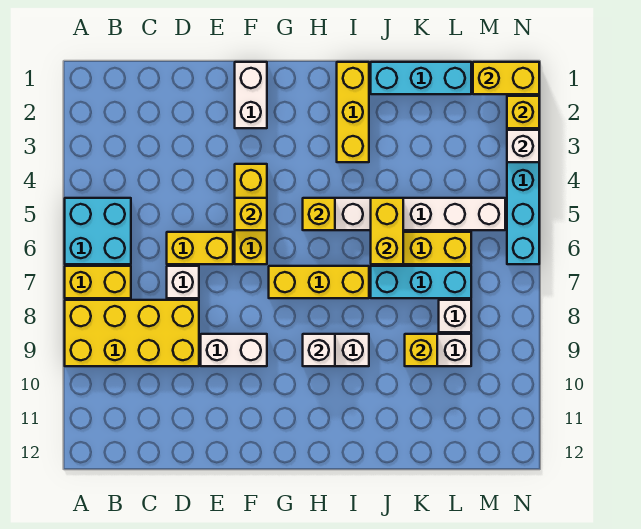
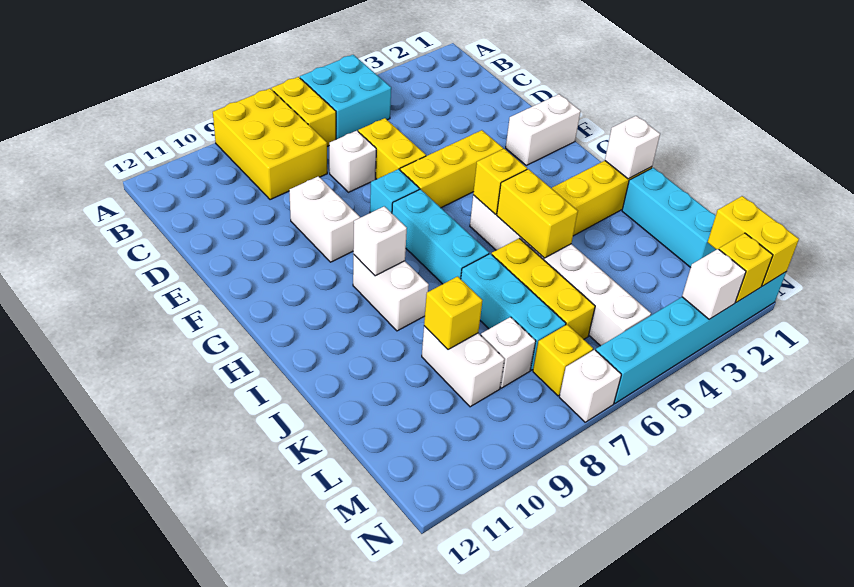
yellow 2x4 brick [65,300,199,366] -> yellow 2x3 brick [213,89,327,200]
yellow 1x1 brick [235,198,267,230] -> yellow 1x1 brick moved to [533,325,593,396]
none -> cyan 1x1 brick [370,169,419,213]
yellow 1x3 brick [269,266,369,298] -> cyan 1x3 brick [392,189,489,284]
none -> white 1x1 brick [605,116,660,179]
yellow 1x2 brick [371,198,403,264] -> yellow 1x2 brick turned to [497,169,578,258]
none -> white 1x1 brick [559,350,621,422]

